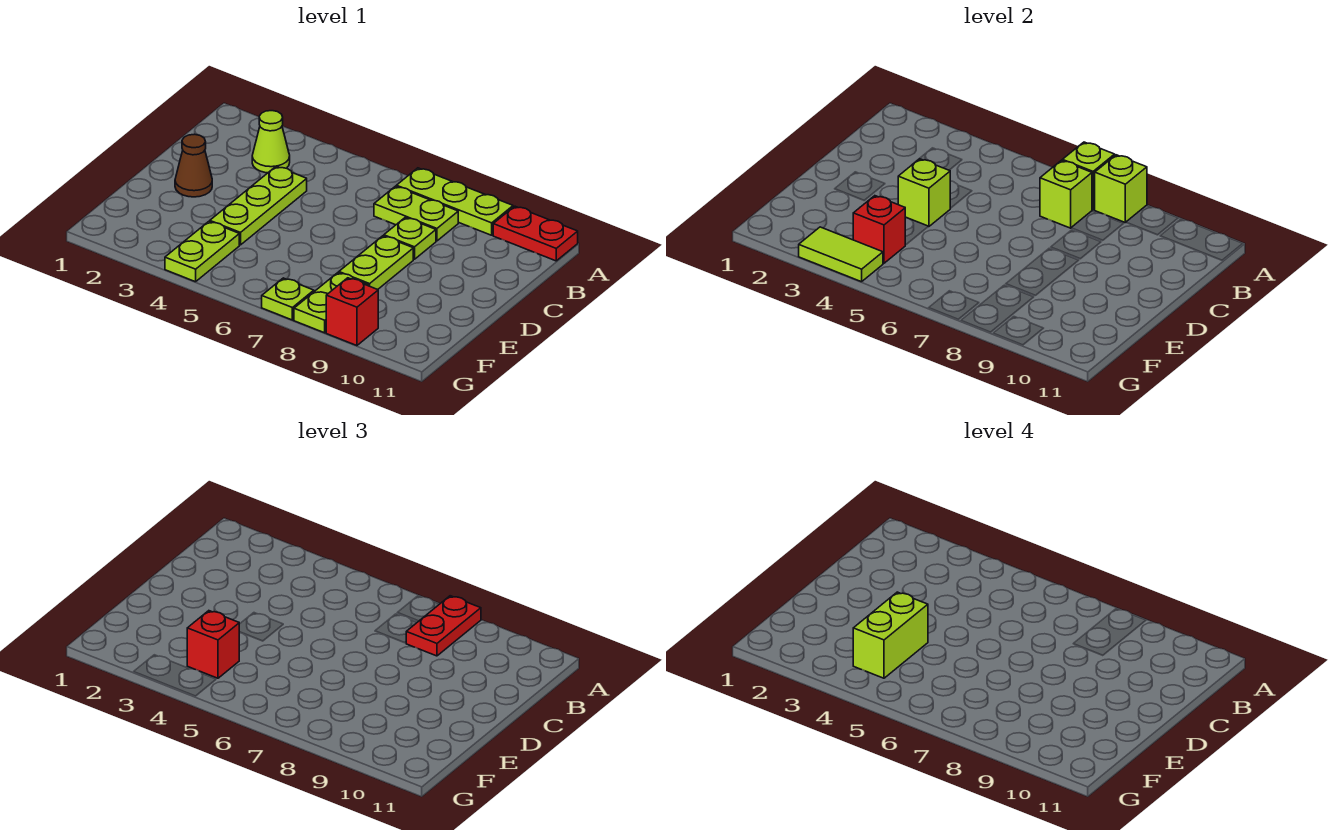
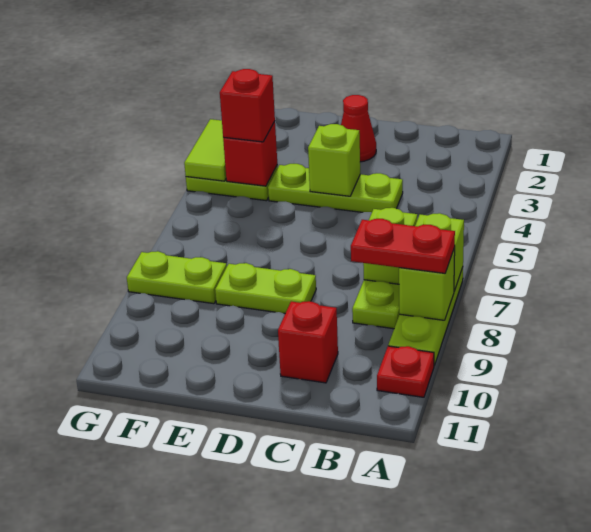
red 1x2 plate [493,206,578,261] -> red 1x1 plate [377,346,434,397]
lime 1x1 cone [252,111,290,173] -> none
lime 1x1 plate [384,217,436,259] -> none
brown 1x1 cone [175,134,212,197] -> red 1x1 cone [341,95,376,162]
lime 1x2 brick [853,592,928,678] -> none
lime 1x1 plate [262,278,314,320] -> none
red 1x1 brick [326,278,378,346] -> red 1x1 brick moved to [278,301,338,383]

